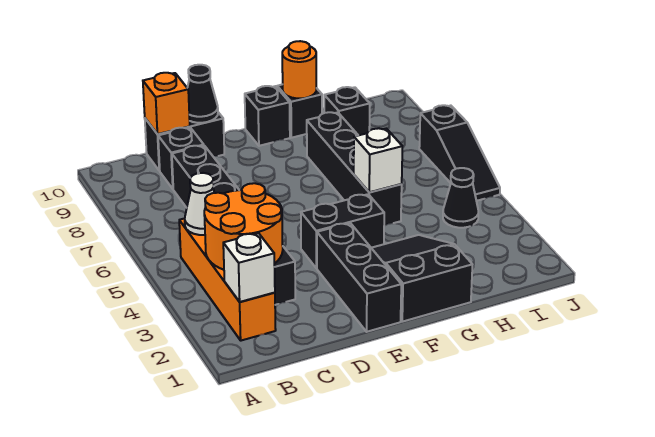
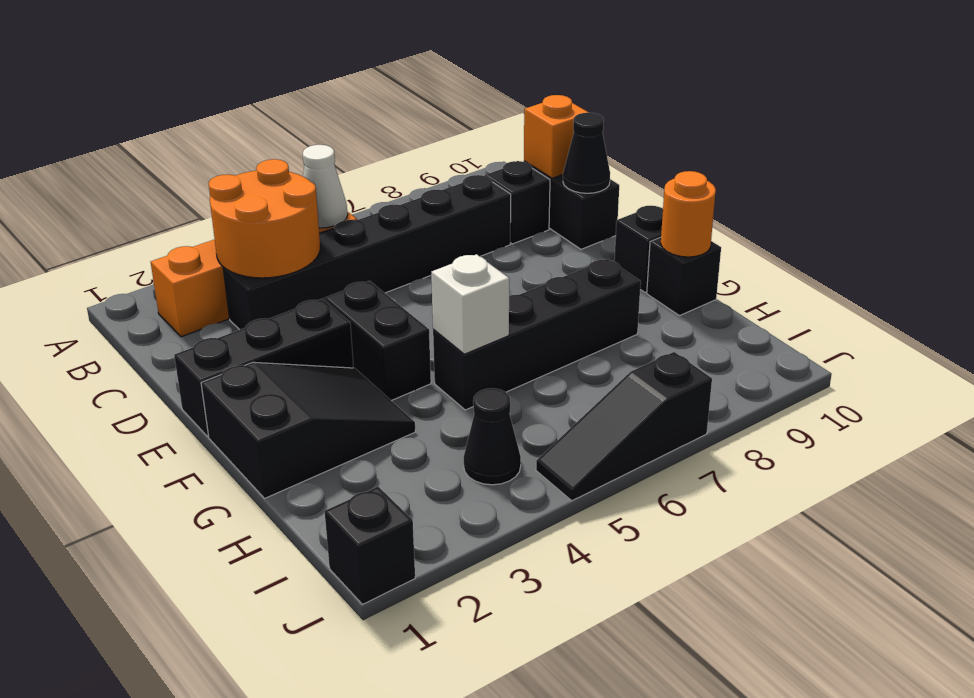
white 1x1 brick [223,233,275,302] -> none
black 1x1 brick [324,87,370,135] -> black 1x1 brick moved to [325,487,415,604]

